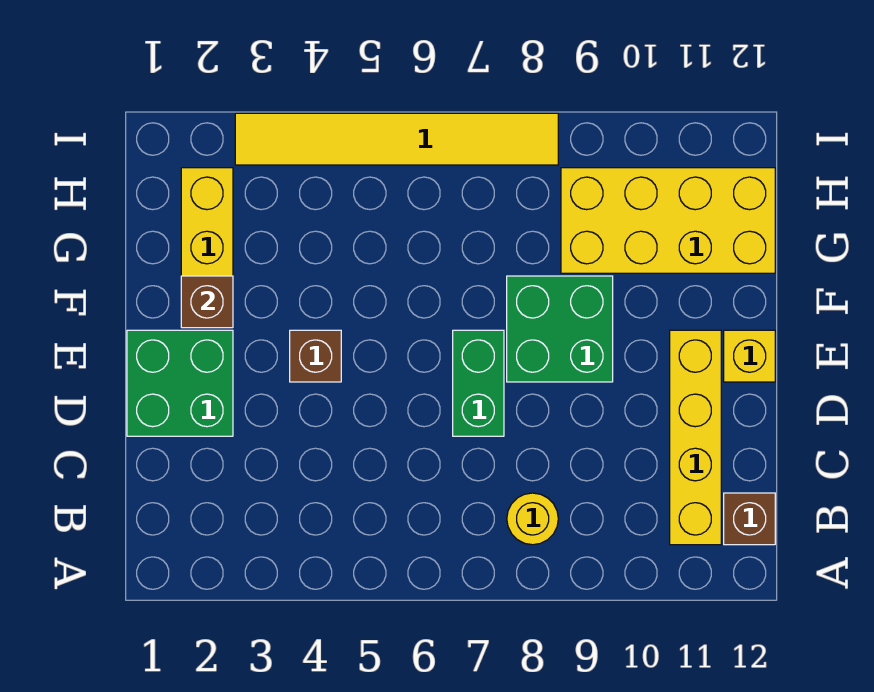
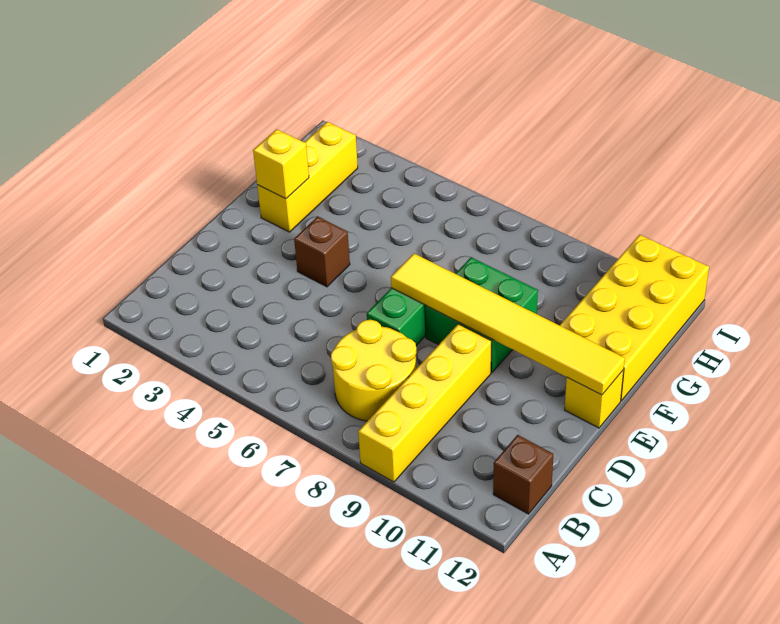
yellow 1x1 round brick [507,493,558,545] -> yellow 2x2 round brick [331,320,417,421]
yellow 1x4 brick [670,330,721,545] -> yellow 1x4 brick moved to [358,324,492,482]
green 2x2 brick [127,330,233,436] -> none
brown 1x1 brick [181,276,233,328] -> yellow 1x1 brick [253,129,309,199]
yellow 2x4 brick [561,168,775,273] -> yellow 2x4 brick turned to [560,235,709,401]
yellow 1x6 tile [235,113,558,165] -> yellow 1x6 tile moved to [391,254,625,395]

